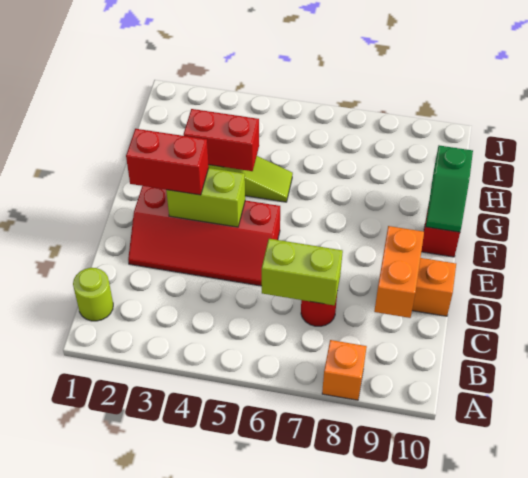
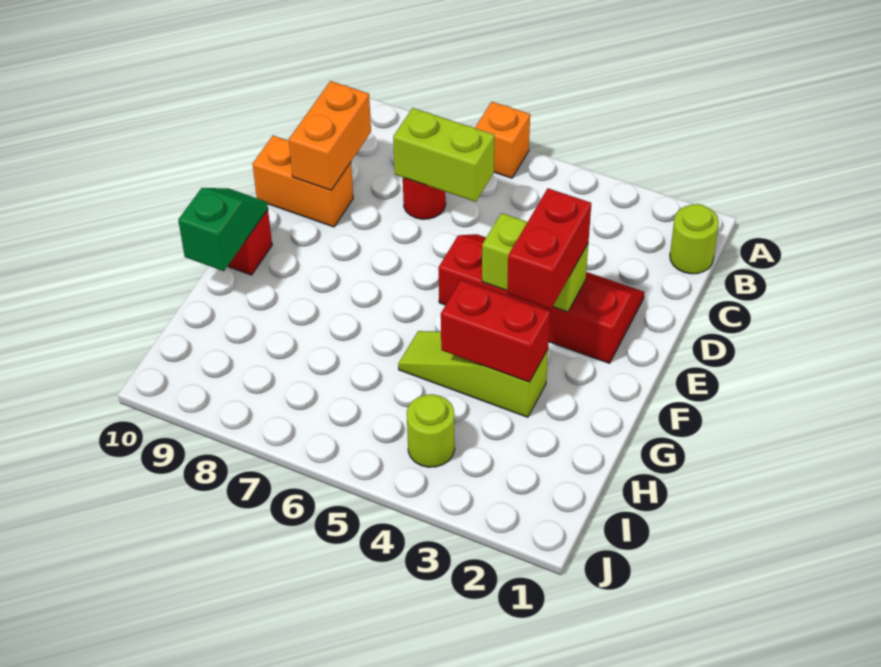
orange 1x1 brick [322,340,367,400] -> orange 1x1 brick moved to [475,102,530,178]
red 1x2 brick [126,129,209,195] -> red 1x2 brick turned to [507,188,591,309]
none -> lime 1x1 round brick [407,394,455,467]

